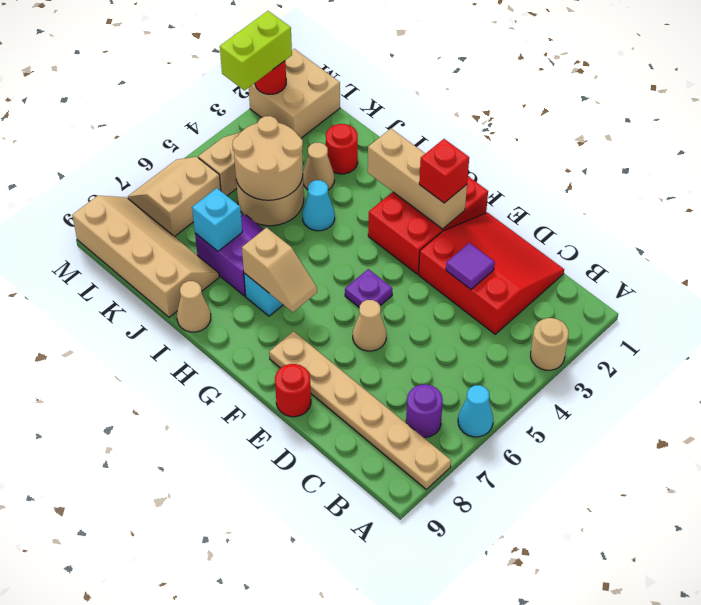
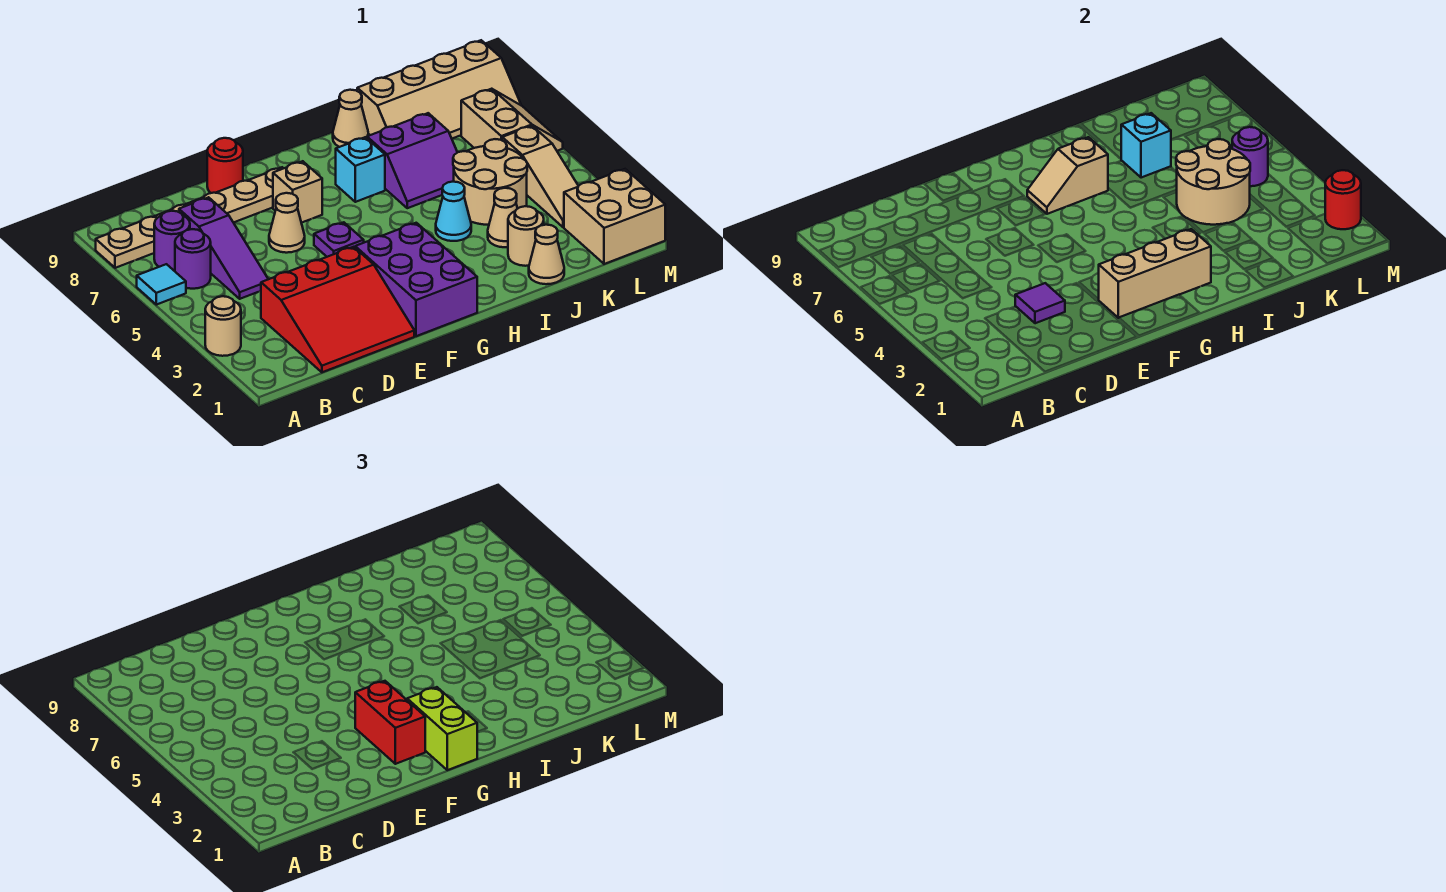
cyan 1x1 cone [458,385,493,437] -> cyan 1x1 tile [137,264,186,305]
none -> purple 1x1 round brick [175,229,211,289]
none -> purple 1x3 slope [179,197,268,299]
red 2x3 brick [368,176,488,274] -> purple 2x3 brick [355,223,477,336]
red 1x1 brick [419,139,469,203] -> red 1x2 brick [355,681,425,764]
none -> tan 1x1 brick [273,161,322,223]
none -> tan 1x1 cone [529,225,564,284]
red 1x1 round brick [326,124,358,174] -> tan 1x1 round brick [508,206,544,266]
none -> purple 1x1 round brick [1232,127,1268,186]
lime 1x2 brick [220,11,292,90] -> lime 1x2 brick moved to [407,687,477,770]

